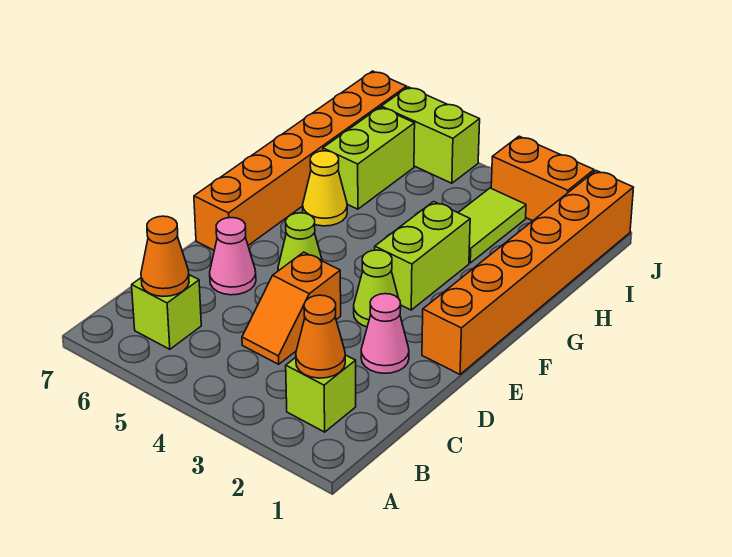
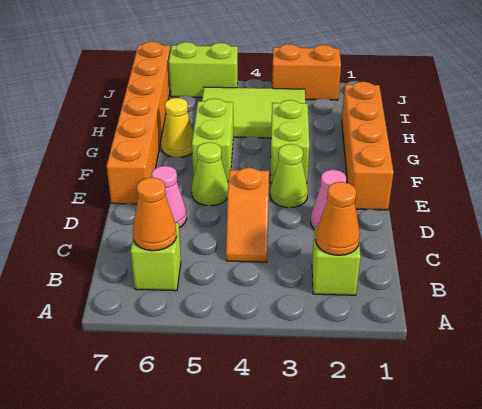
orange 1x6 brick [422,171,634,374] -> orange 1x4 brick [342,82,394,210]
lime 1x2 tile [458,188,526,263] -> lime 2x3 tile [202,87,305,138]
lime 1x2 brick [323,107,415,209] -> lime 1x2 brick moved to [192,99,233,182]

